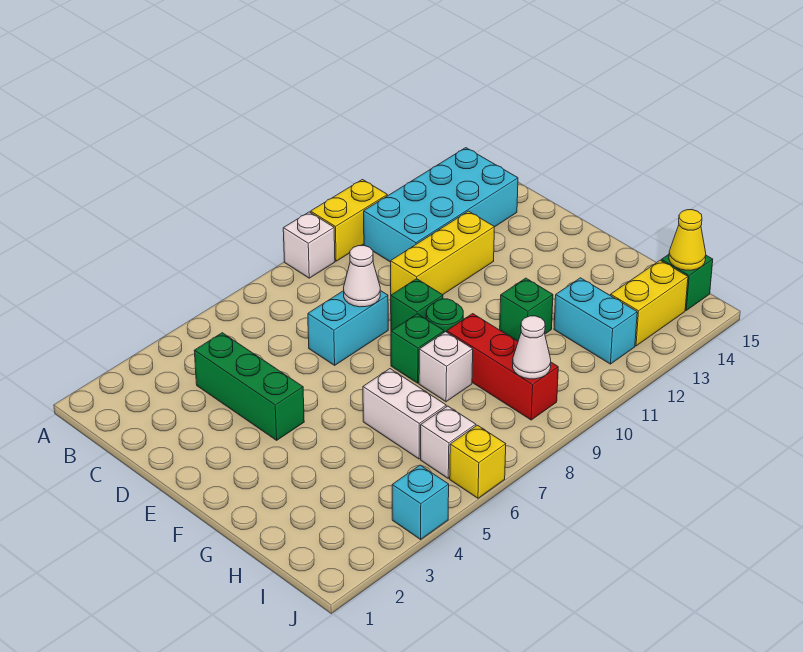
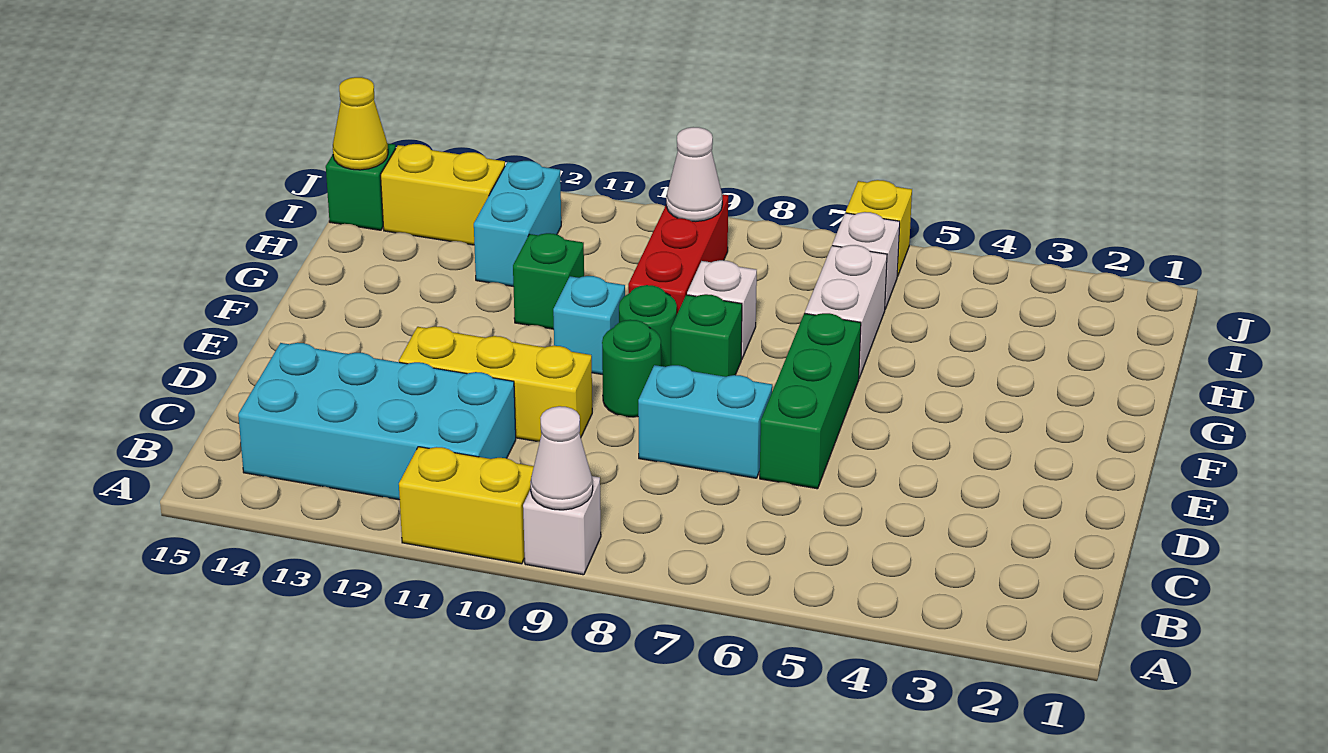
green 1x3 brick [194,333,304,440] -> green 1x3 brick moved to [760,313,861,489]
white 1x1 cone [344,246,380,307] -> white 1x1 cone moved to [530,406,593,510]
green 1x1 brick [391,279,443,331] -> green 1x1 round brick [602,320,661,417]
cyan 1x1 brick [392,465,449,539] -> cyan 1x1 brick moved to [553,276,625,375]

